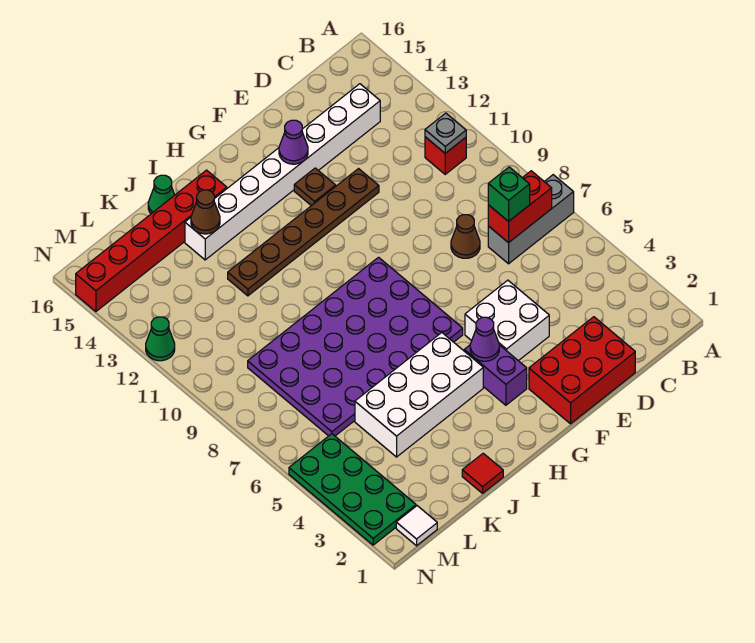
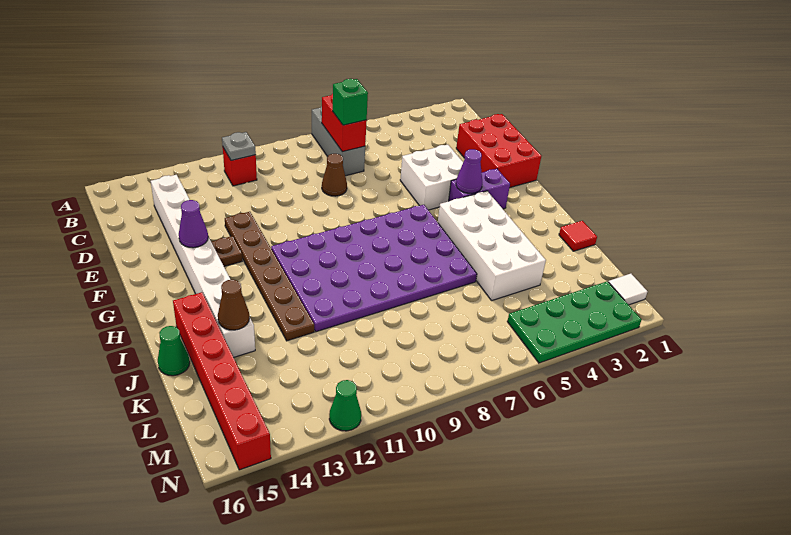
purple 4x6 plate [248,257,463,436] -> purple 4x6 plate turned to [271,205,477,332]

